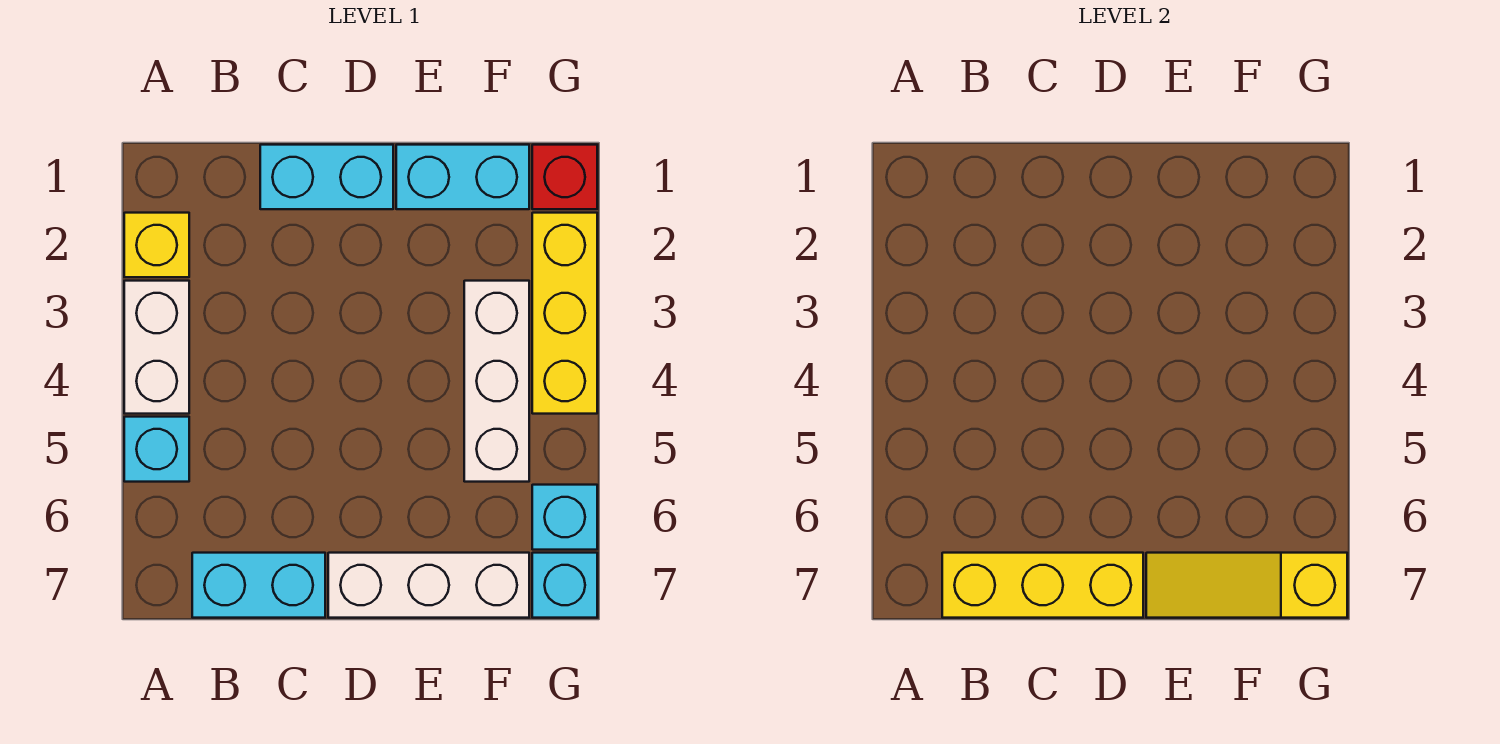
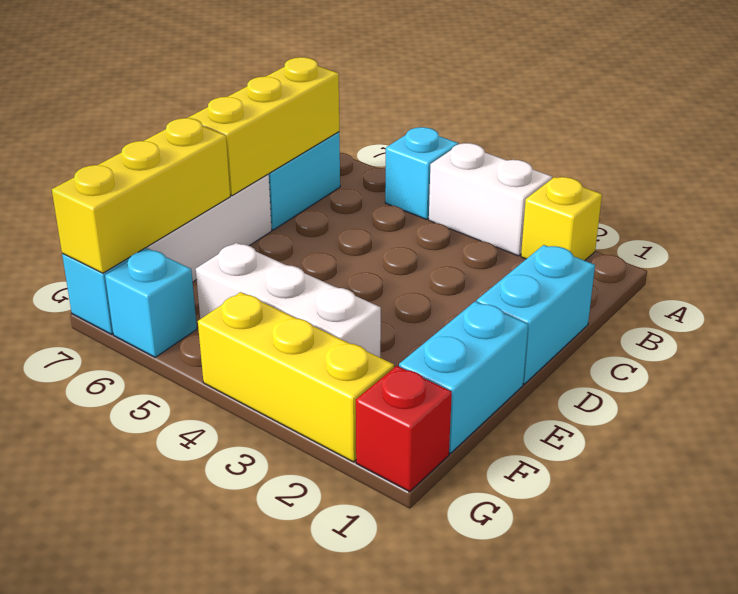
yellow 1x3 slope [1146,553,1347,618] -> yellow 1x3 brick [52,118,230,273]

